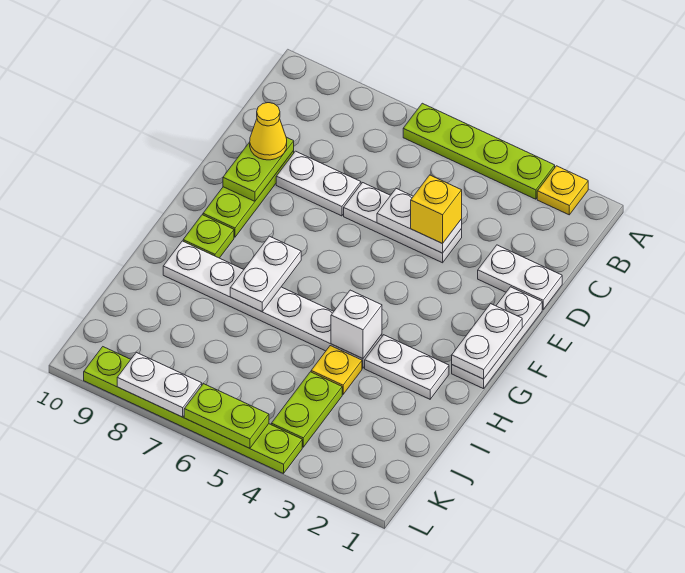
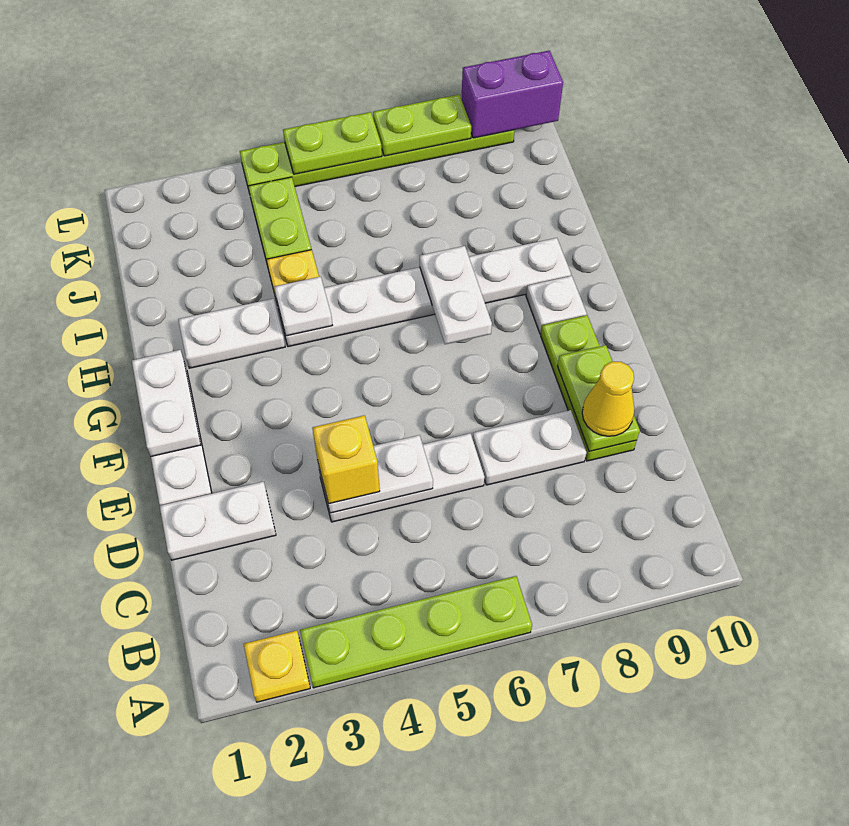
lime 1x1 plate [183,215,234,258] -> white 1x1 plate [526,276,587,334]
white 1x1 brick [331,290,382,359] -> white 1x1 plate [274,277,332,336]
white 1x2 plate [117,352,202,417] -> lime 1x2 plate [373,95,471,156]
none -> purple 1x2 brick [461,51,563,138]

